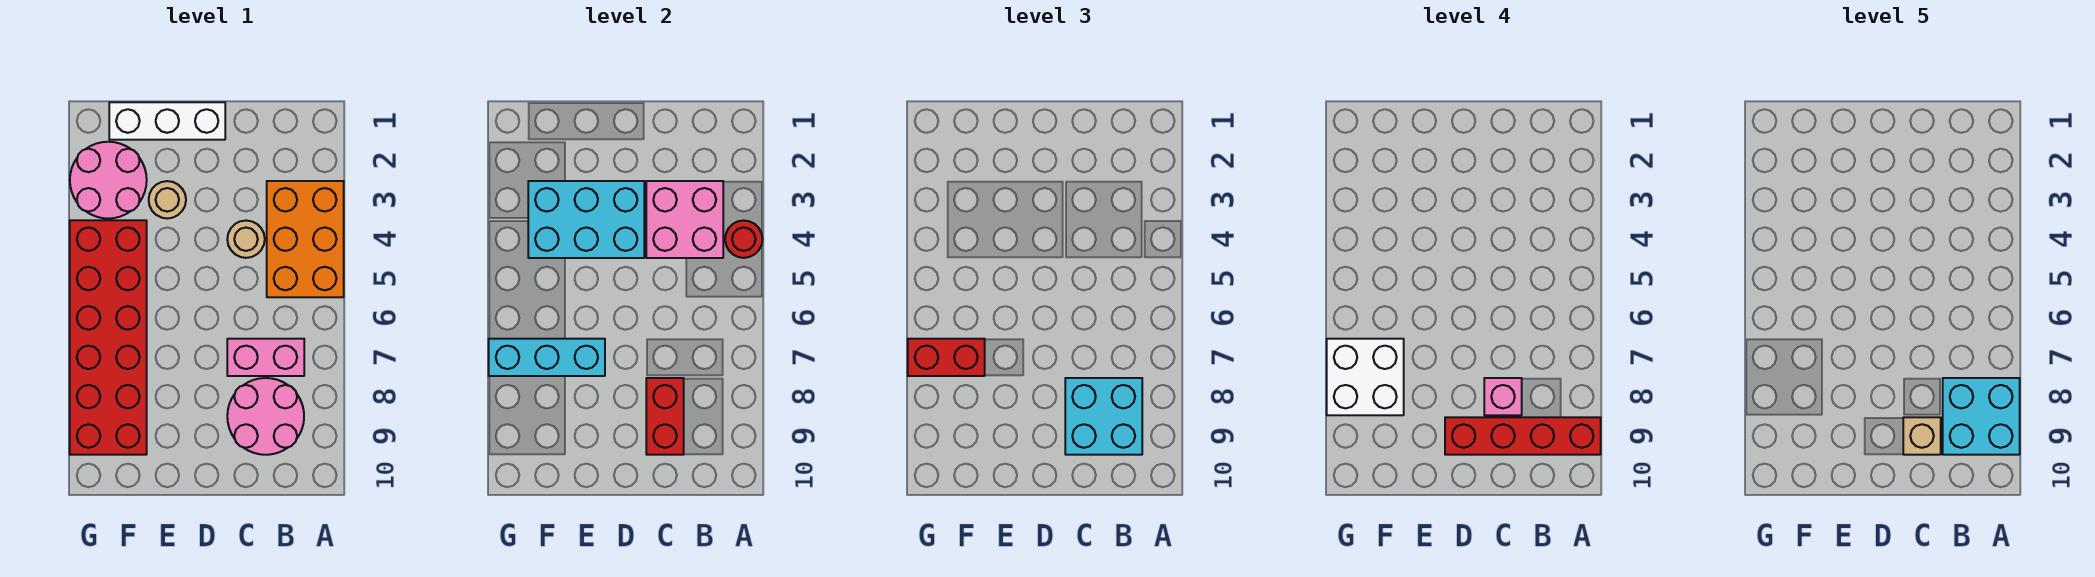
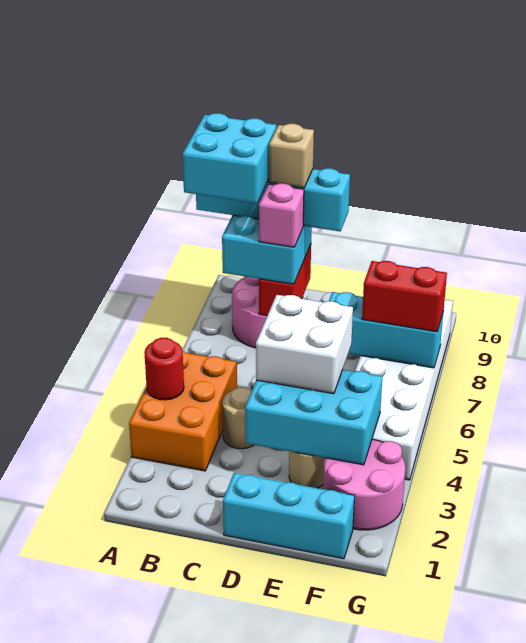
red 1x4 brick [1445,417,1601,455] -> cyan 1x4 brick [196,168,350,231]
pink 2x2 brick [646,181,723,258] -> none
pink 1x2 brick [227,339,304,376] -> none
white 1x3 brick [109,102,225,140] -> cyan 1x3 brick [223,473,355,559]
red 2x6 brick [70,220,147,455] -> white 2x6 brick [355,300,453,480]
white 2x2 brick [1327,339,1404,415] -> white 2x2 brick moved to [256,295,353,394]

